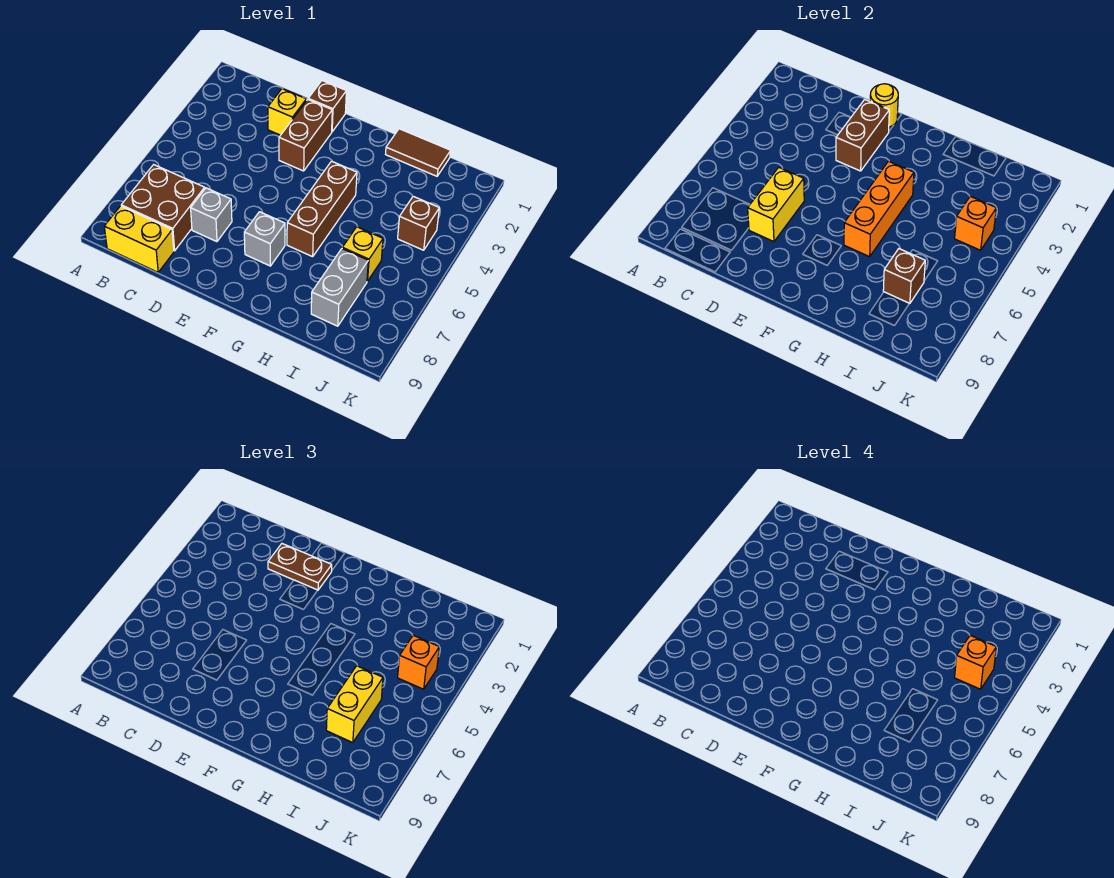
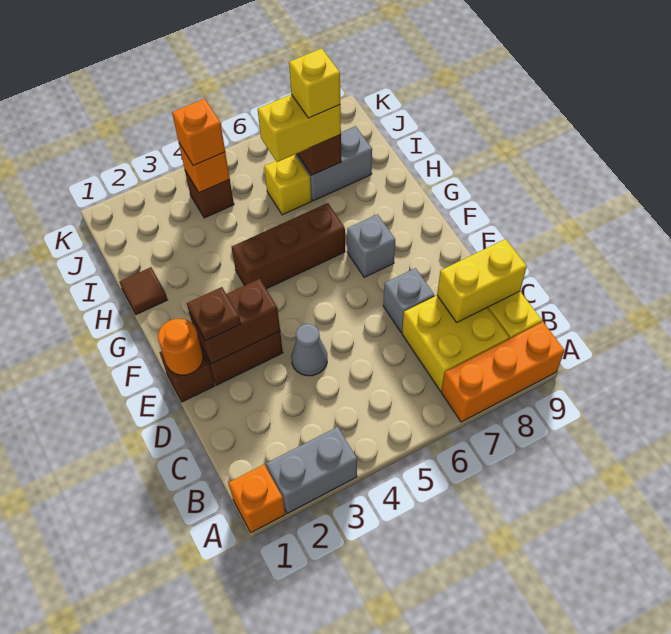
none -> grey 1x2 brick [266,427,357,513]
brown 2x2 brick [121,165,205,251] -> yellow 2x2 brick [402,296,509,391]
yellow 1x1 brick [268,89,306,135] -> yellow 1x1 brick moved to [289,48,340,118]
brown 1x2 plate [268,544,332,590] -> brown 1x1 plate [187,287,241,341]
none -> grey 1x1 cone [291,324,327,376]
yellow 1x2 brick [748,167,804,242] -> yellow 1x2 brick moved to [437,239,527,322]
yellow 1x1 round brick [870,84,898,127] -> orange 1x1 round brick [158,319,203,375]
orange 1x3 brick [844,161,914,257] -> orange 1x3 brick moved to [441,322,565,422]
brown 1x2 tile [386,129,451,176] -> brown 1x1 tile [119,267,167,315]
orange 1x1 brick [955,635,996,689] -> orange 1x1 brick moved to [229,465,285,532]

